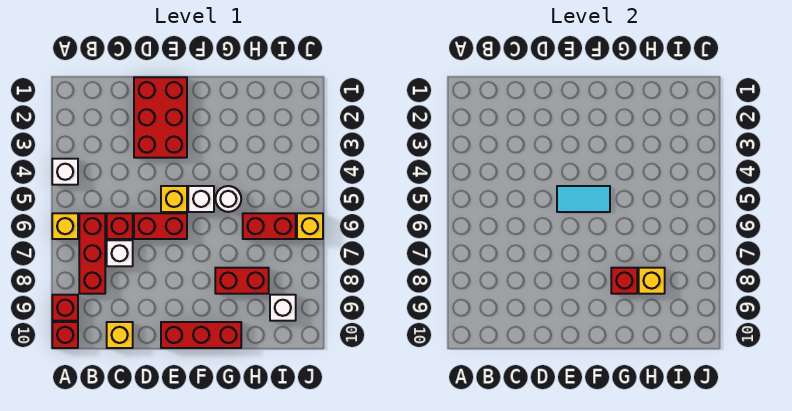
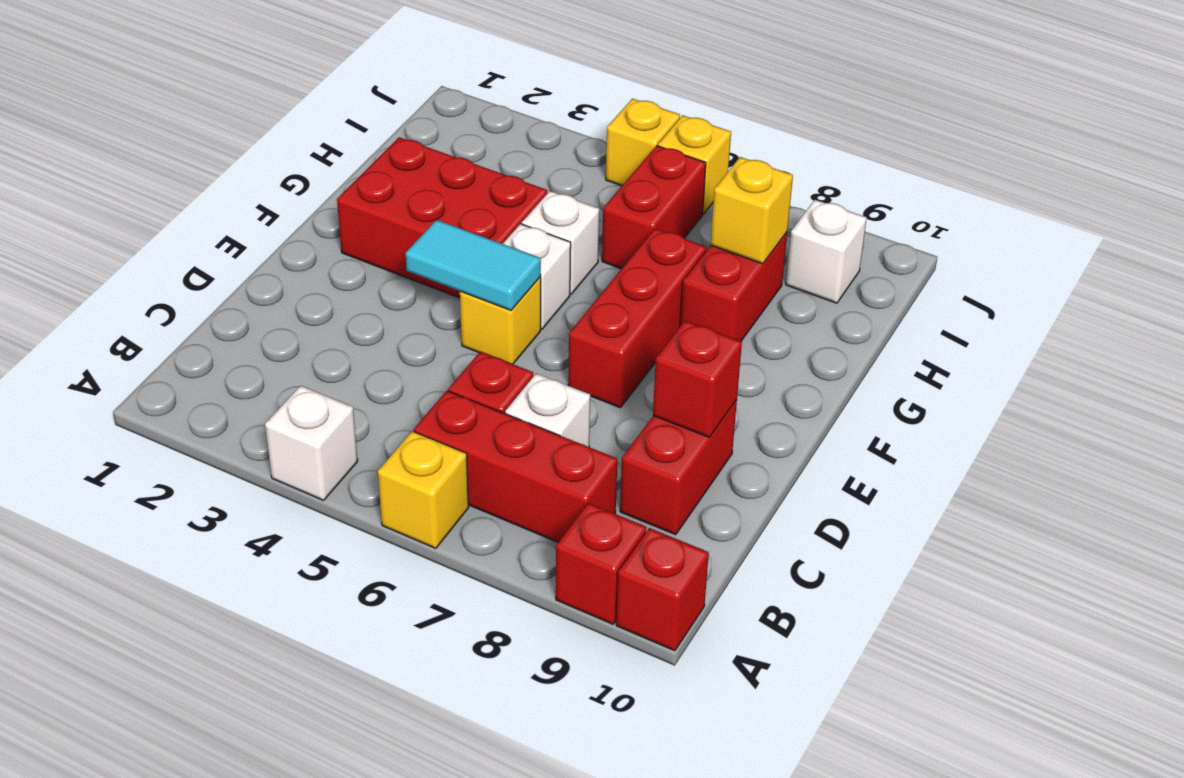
yellow 1x1 brick [107,322,133,348] -> yellow 1x1 brick moved to [606,99,680,186]
red 2x3 brick [134,77,187,158] -> red 2x3 brick moved to [337,137,547,298]
red 1x2 brick [134,213,187,239] -> red 1x2 brick moved to [620,400,737,535]
cyan 1x2 tile [557,186,610,212] -> cyan 1x2 tile turned to [406,220,541,310]
red 1x3 brick [161,322,241,348] -> red 1x3 brick moved to [568,228,706,408]
white 1x1 round brick [216,186,241,212] -> white 1x1 brick [522,191,599,294]
red 1x1 brick [611,268,637,294] -> red 1x1 brick moved to [653,321,742,437]

